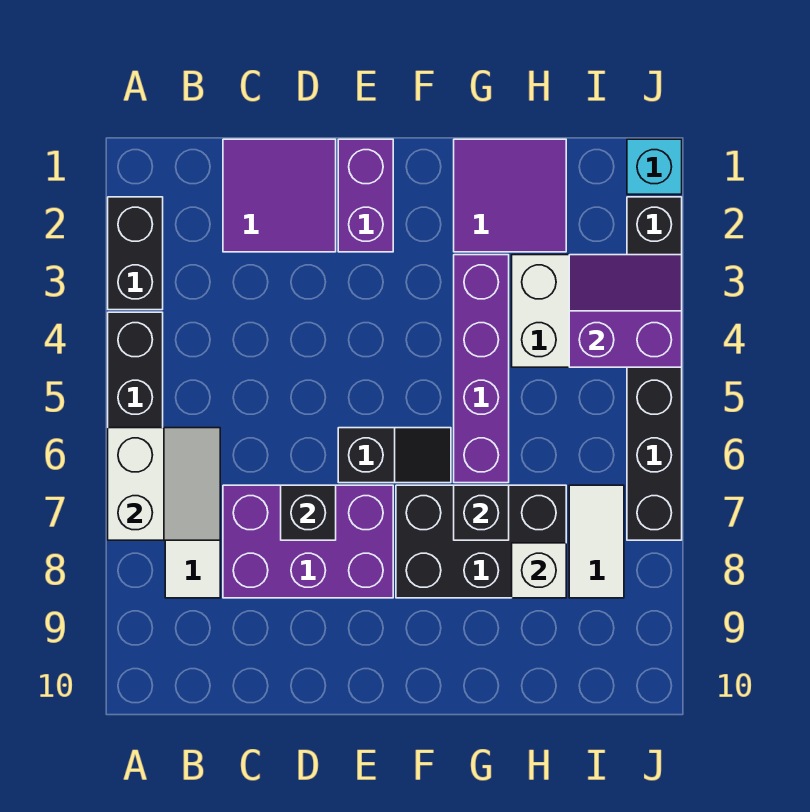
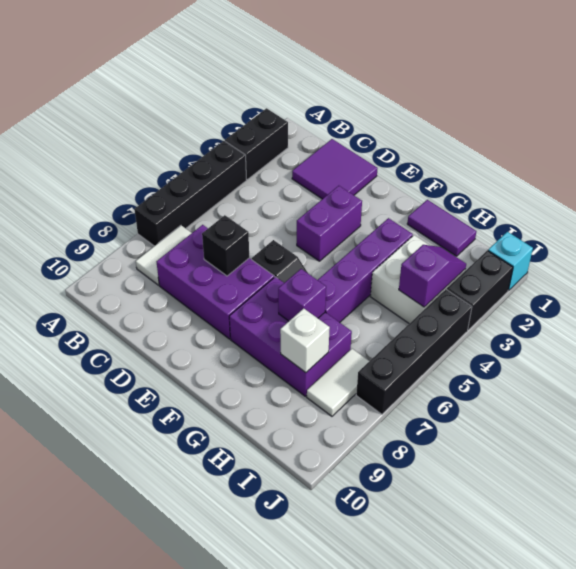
white 2x2 slope [108,428,220,540] -> none
purple 1x2 brick [338,139,393,252] -> purple 1x2 brick moved to [297,186,362,261]
black 2x3 brick [396,485,566,598] -> purple 2x3 brick [229,277,352,396]
purple 2x2 tile [454,139,566,252] -> purple 1x2 tile [407,200,476,256]
black 1x1 brick [454,485,509,540] -> purple 1x1 brick [278,269,326,321]
purple 2x2 slope [569,255,682,367] -> purple 1x2 slope [399,245,466,307]

